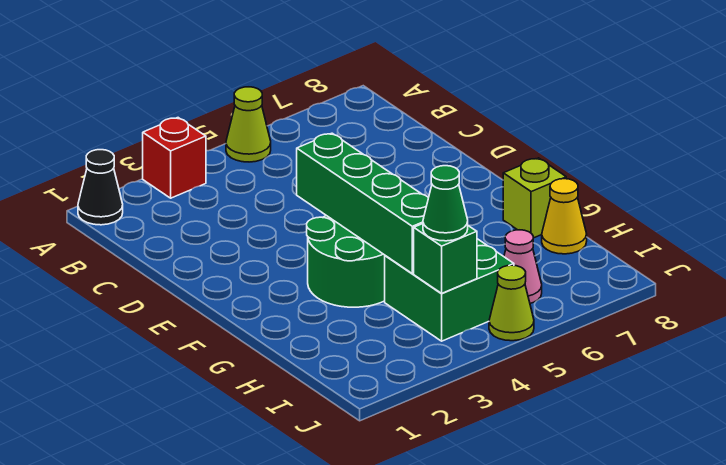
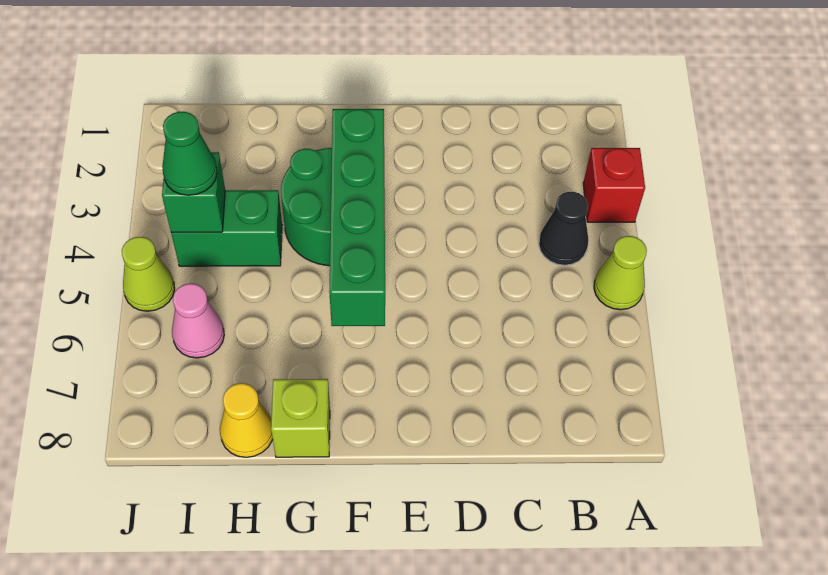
black 1x1 cone [78,150,123,225] -> black 1x1 cone moved to [539,192,588,265]
green 1x4 brick [297,133,428,274] -> green 1x4 brick turned to [329,109,385,326]
green 2x2 brick [385,239,514,341] -> green 1x2 brick [171,190,282,266]

